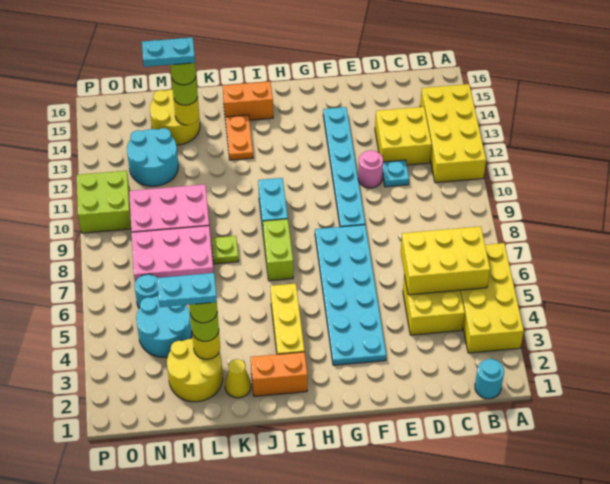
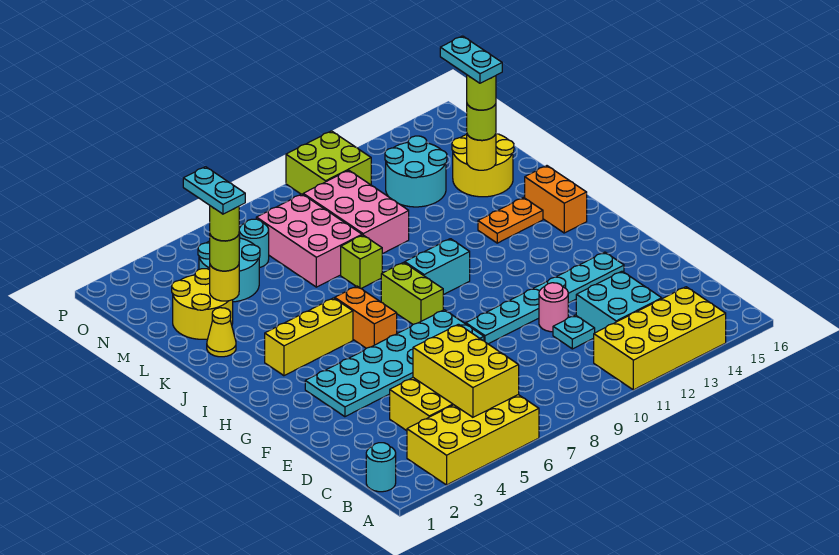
yellow 2x2 brick [375,107,432,165] -> cyan 2x2 brick [576,271,662,333]
orange 1x2 brick [251,352,308,396] -> orange 1x2 brick moved to [335,286,397,348]
lime 1x2 brick [263,219,293,281] -> lime 1x2 brick turned to [381,262,443,324]
lime 1x1 plate [212,236,239,264] -> lime 1x1 brick [341,235,382,288]

